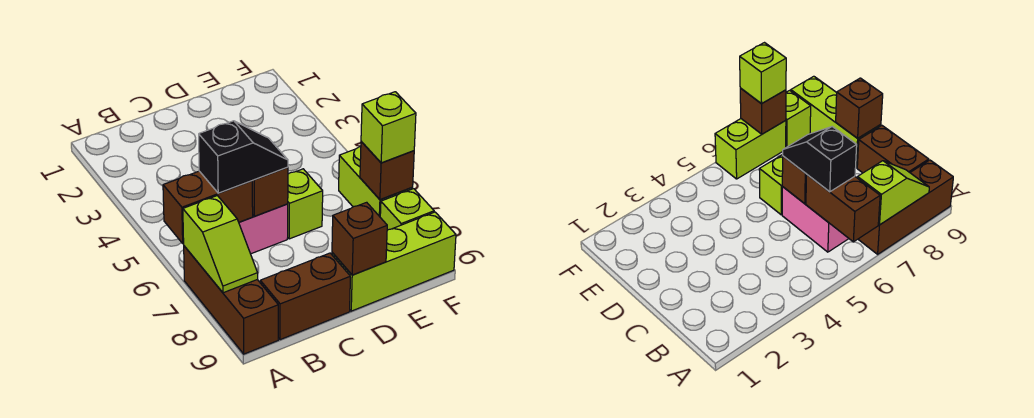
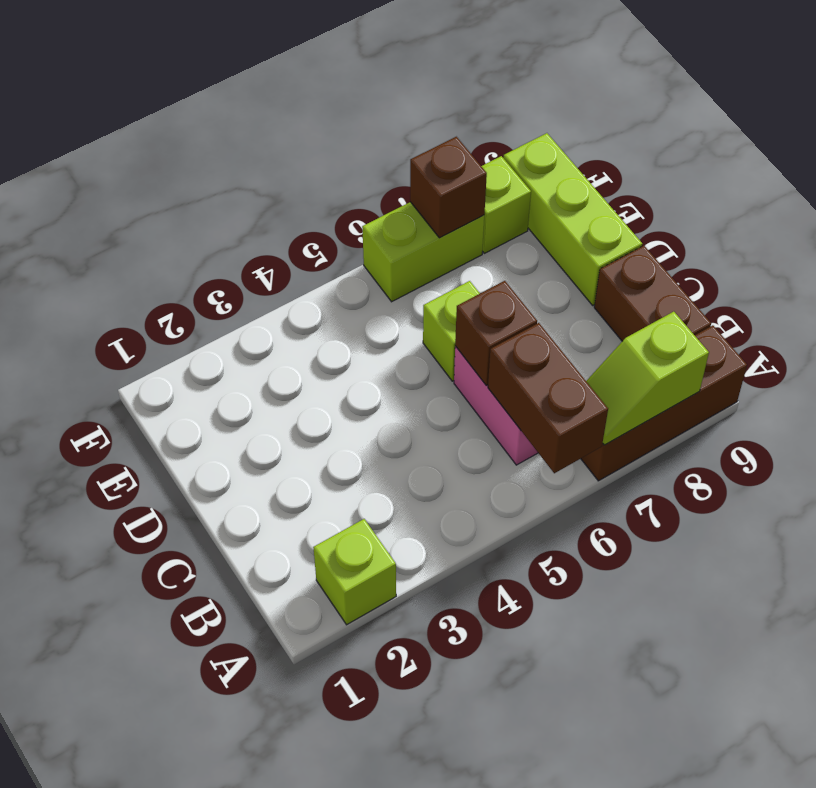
lime 1x2 slope [183,196,258,293] -> lime 1x2 slope turned to [586,312,709,445]
black 1x2 slope [199,121,288,193] -> none
brown 1x1 brick [332,202,387,275] -> none
lime 1x1 brick [361,92,416,163] -> lime 1x1 brick moved to [313,519,396,625]

